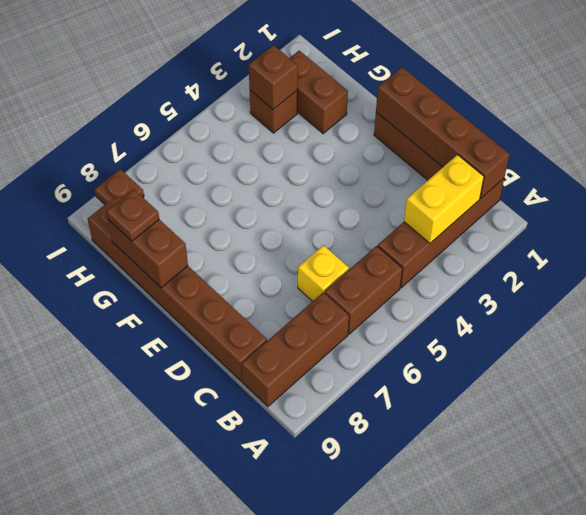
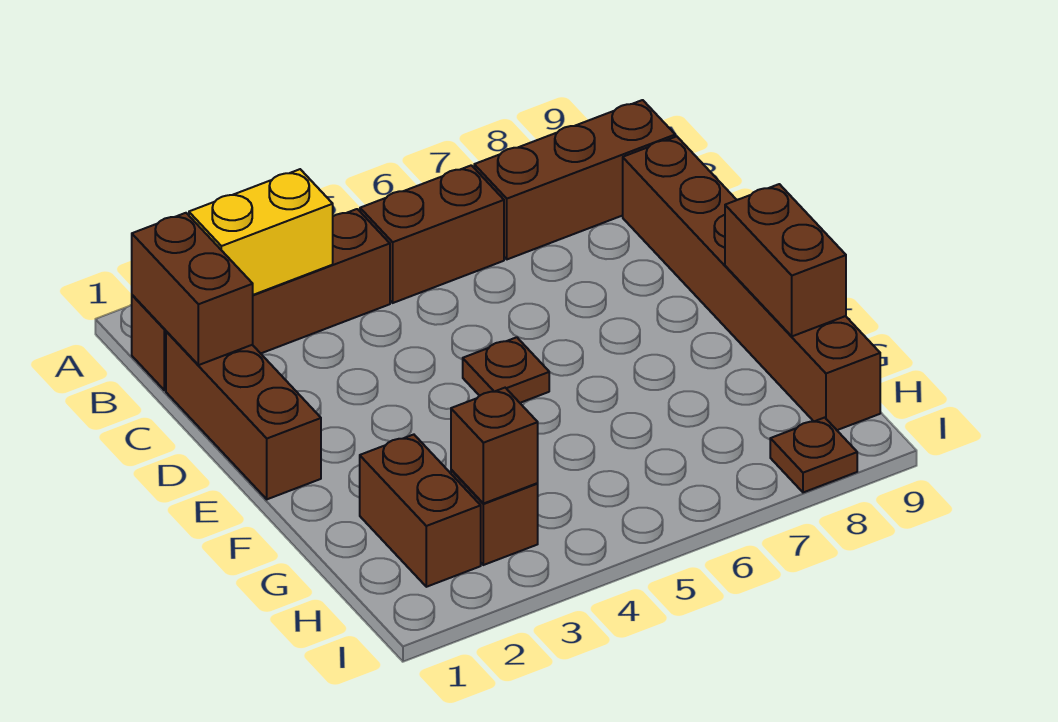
brown 1x4 brick [376,67,509,198] -> brown 1x2 brick [132,213,253,365]
yellow 1x1 brick [298,245,349,301] -> none
brown 1x1 plate [106,189,159,241] -> brown 1x1 plate moved to [463,337,549,403]

